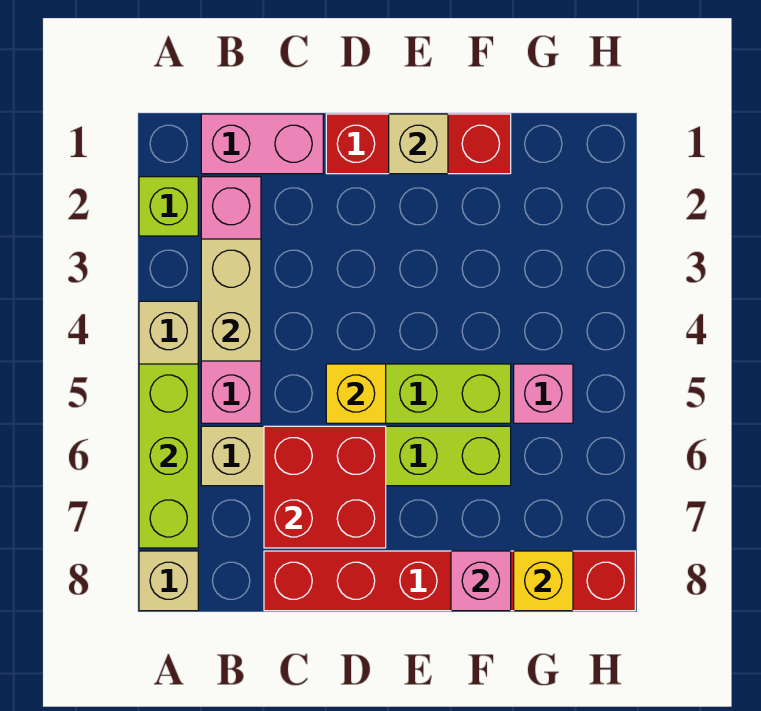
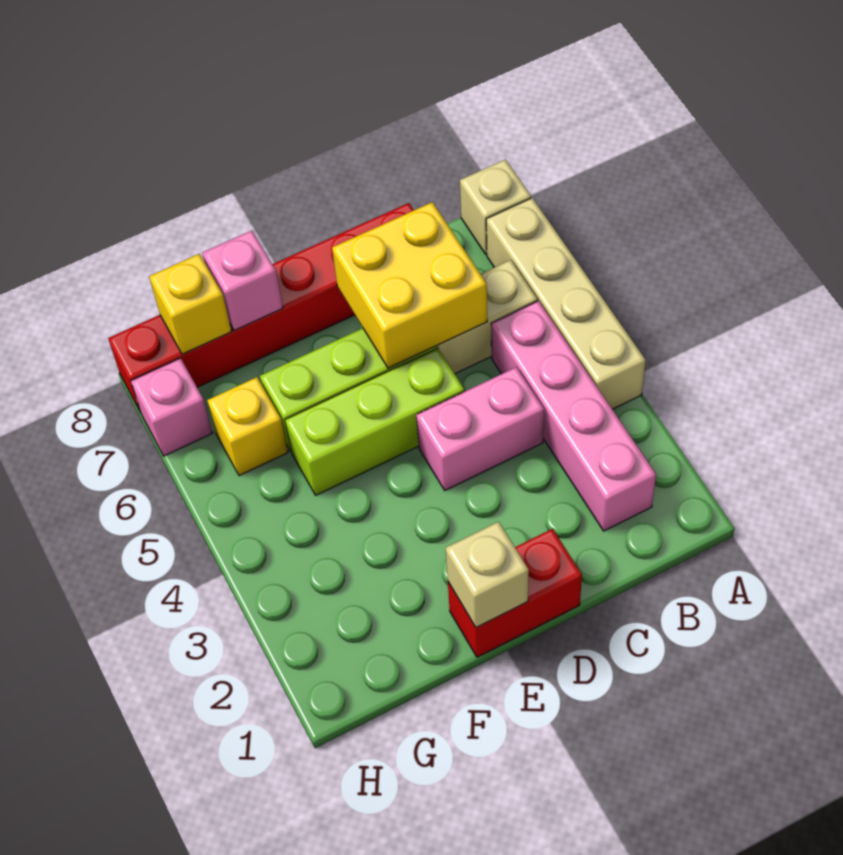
lime 1x1 brick [139,177,198,236] -> none
lime 1x3 brick [139,364,198,548] -> none
pink 1x2 brick [201,114,323,174] -> pink 1x2 brick moved to [416,367,544,490]
tan 1x2 brick [201,239,261,361] -> none
red 2x2 brick [264,426,386,548] -> yellow 2x2 brick [332,202,487,368]
red 1x3 brick [326,114,511,174] -> red 1x2 brick [448,529,582,657]
yellow 1x1 brick [326,364,386,423] -> yellow 1x1 brick moved to [207,377,288,476]
pink 1x1 brick [514,364,573,423] -> pink 1x1 brick moved to [131,358,212,456]

